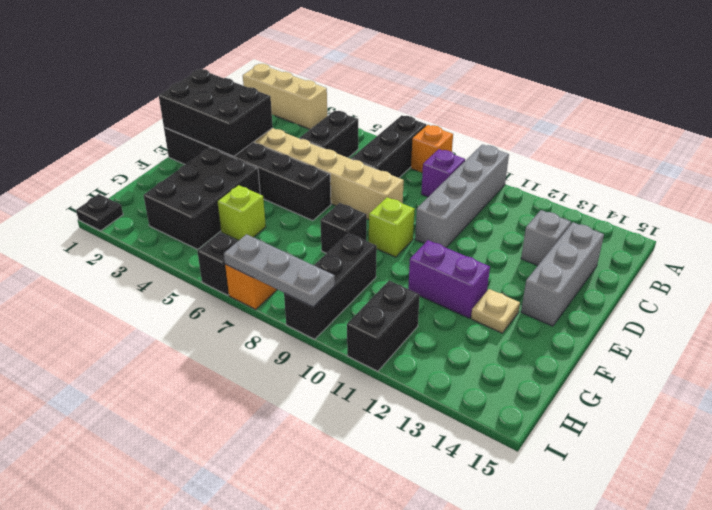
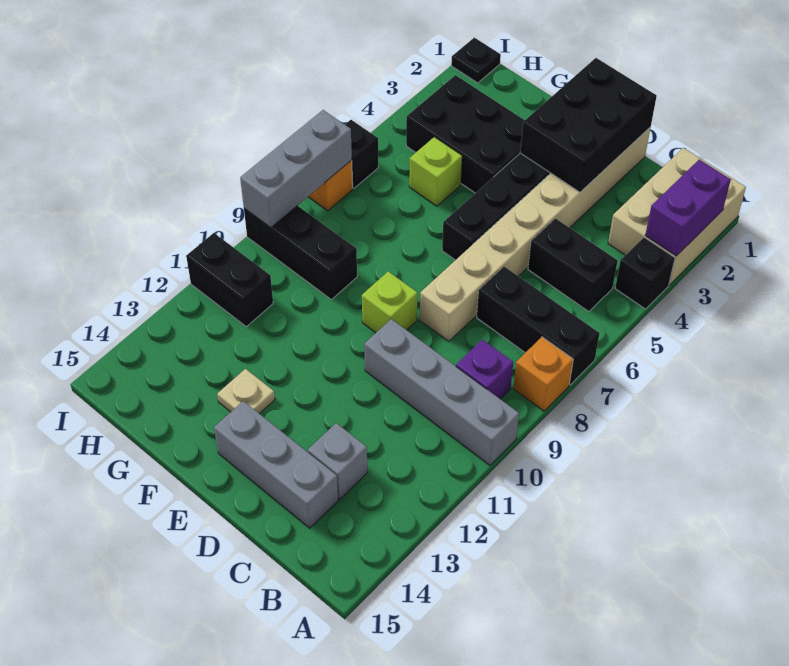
tan 1x3 brick [243,64,327,129] -> tan 2x3 brick [608,148,746,285]
black 1x1 brick [320,203,367,253] -> black 1x1 brick moved to [615,237,675,309]
purple 1x2 brick [408,240,490,318] -> purple 1x2 brick moved to [645,159,731,256]
grey 1x3 plate [224,234,335,307] -> grey 1x3 brick [240,110,352,228]

